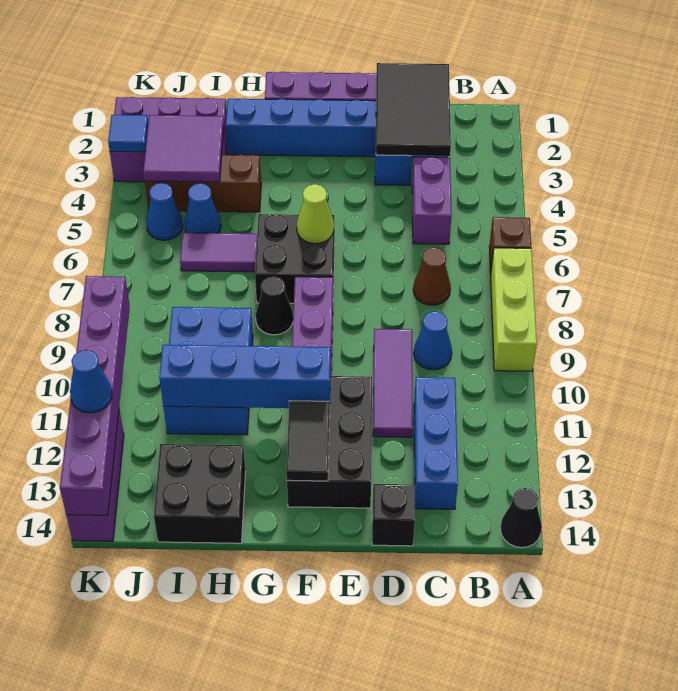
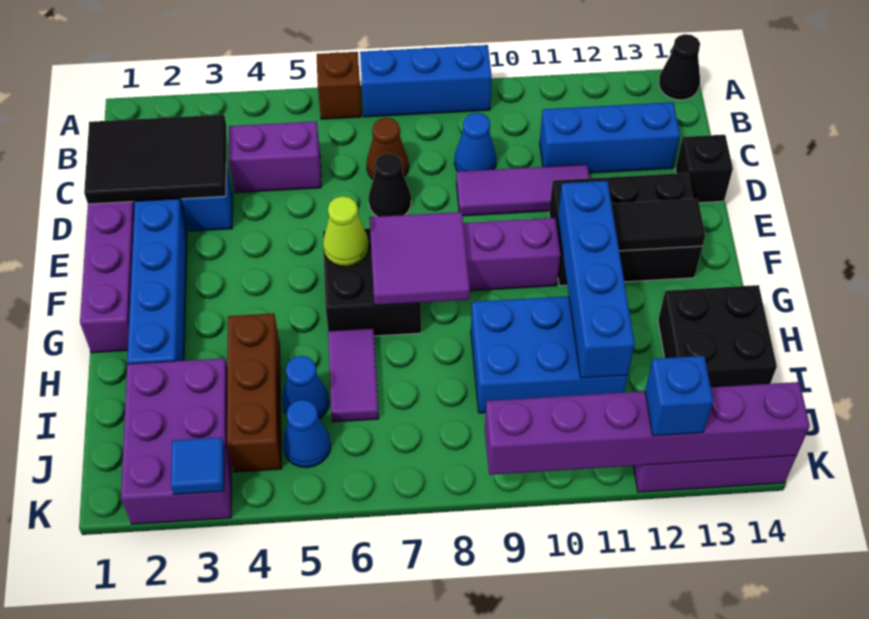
lime 1x3 brick [491,248,537,371] -> blue 1x3 brick [360,45,492,117]
black 1x1 cone [256,277,293,335] -> black 1x1 cone moved to [369,153,411,217]
purple 2x2 tile [143,115,224,182] -> purple 2x2 tile moved to [369,212,470,305]
blue 1x1 cone [70,350,112,413] -> blue 1x1 brick [645,356,713,436]

